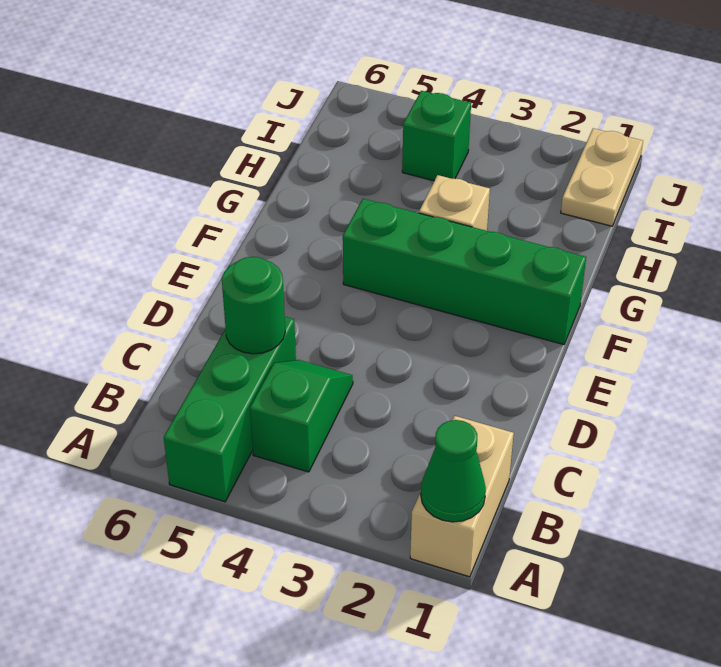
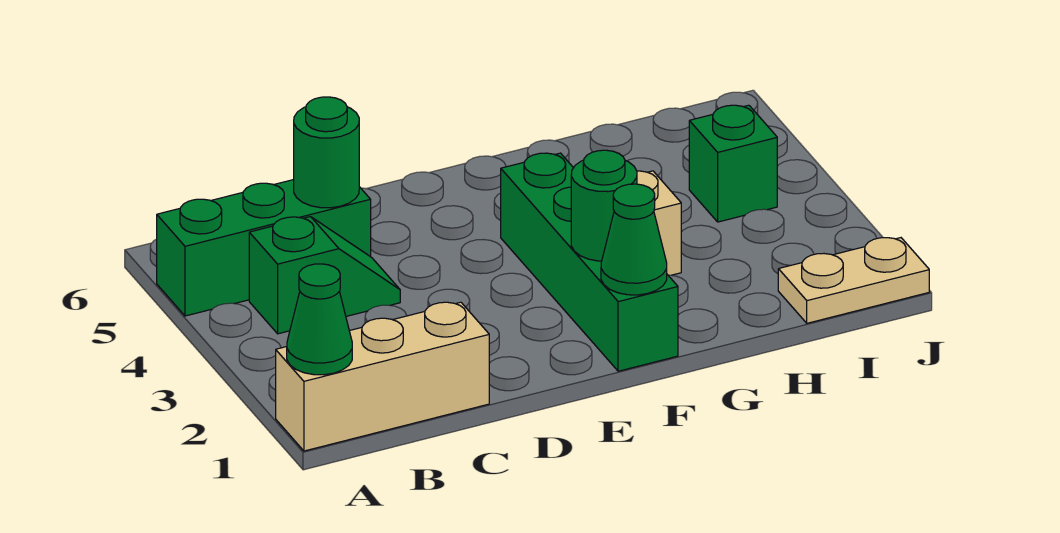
tan 1x2 brick [410,416,514,577] -> tan 1x3 brick [276,302,489,451]
none -> green 1x1 cone [601,184,667,295]
none -> green 1x1 round brick [571,150,637,261]

